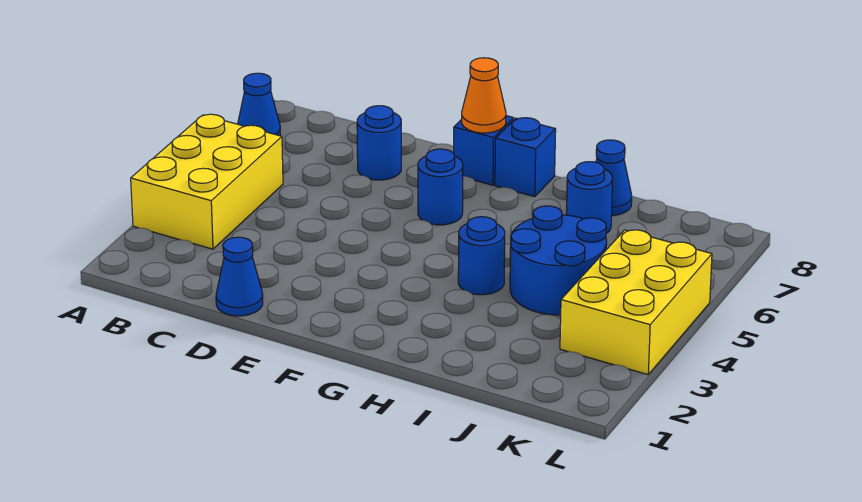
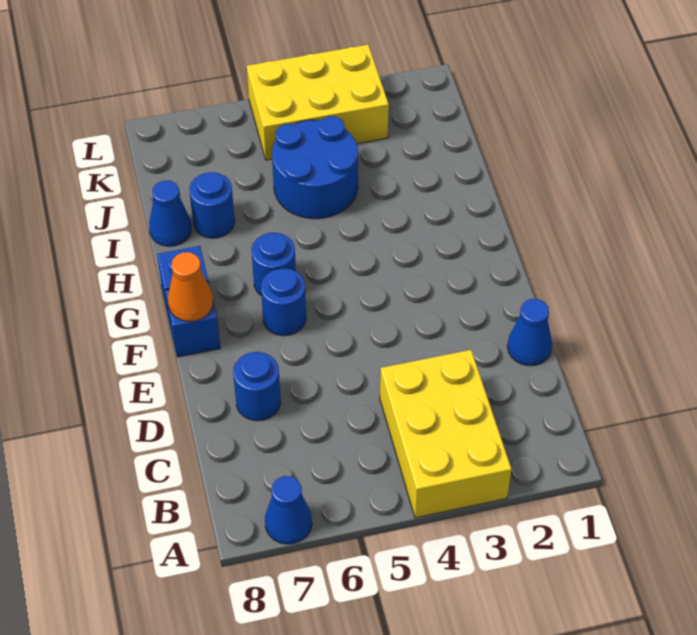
yellow 2x3 brick [131,114,283,249] -> yellow 2x3 brick turned to [380,350,512,518]
blue 1x1 round brick [458,217,505,295] -> blue 1x1 round brick moved to [251,233,296,296]

